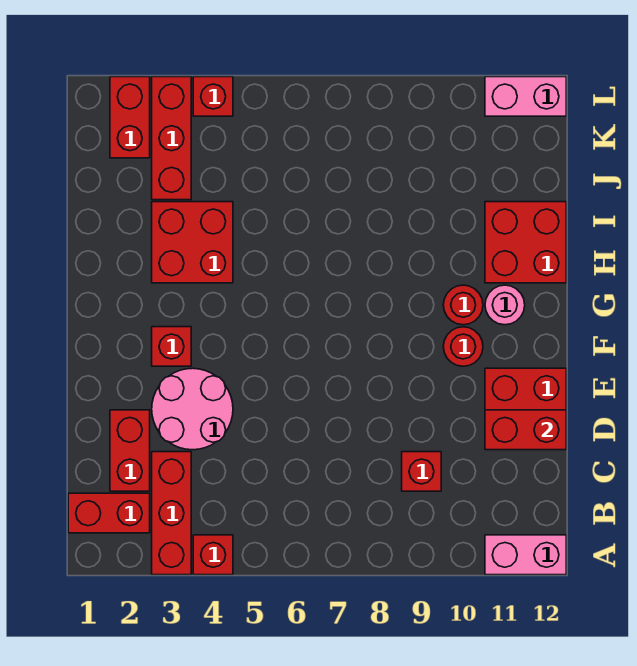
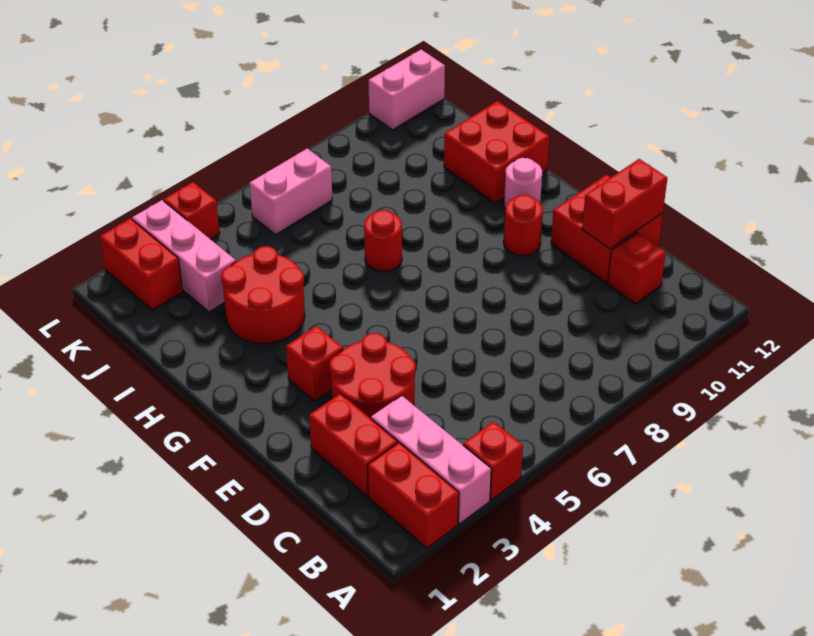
red 1x3 brick [152,452,191,575] -> pink 1x3 brick [371,395,491,524]
pink 1x2 brick [485,535,566,575] -> pink 1x2 brick moved to [250,149,332,235]
red 1x2 brick [68,493,150,533] -> red 1x2 brick turned to [368,443,459,548]
red 1x1 brick [402,452,441,491] -> red 1x1 brick moved to [608,233,666,304]
pink 2x2 round brick [152,368,233,450] -> red 2x2 round brick [330,333,416,419]
red 1x1 round brick [443,285,483,325] -> red 1x1 round brick moved to [364,210,402,271]
red 2x2 brick [152,202,233,283] -> red 2x2 round brick [221,246,305,344]
red 1x3 brick [152,77,191,200] -> pink 1x3 brick [132,200,236,312]

